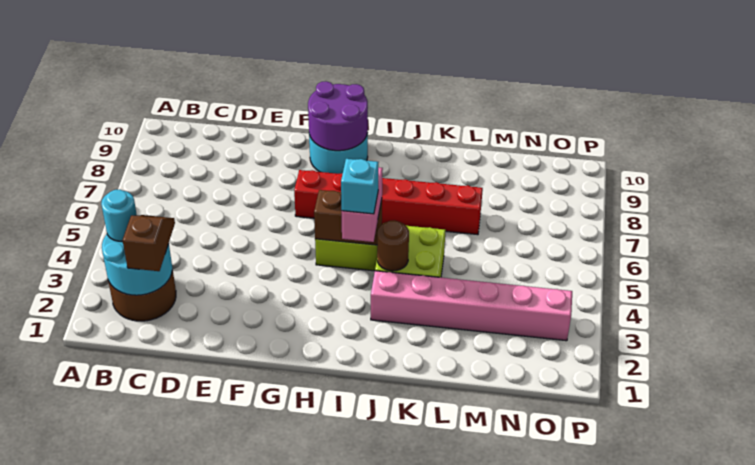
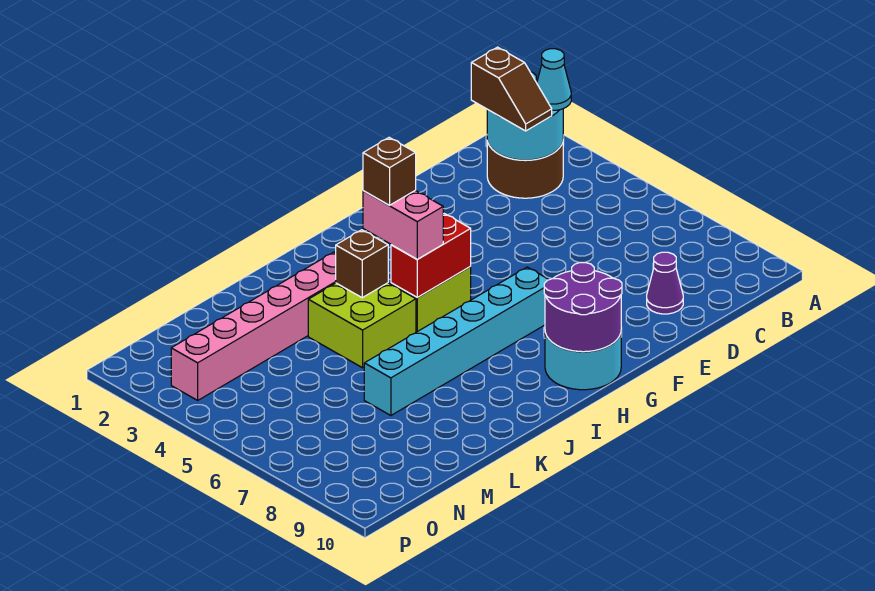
cyan 1x1 round brick [101,189,137,241] -> cyan 1x1 cone [537,49,571,110]
none -> purple 1x1 cone [647,252,683,314]
red 1x6 brick [294,170,483,235] -> cyan 1x6 brick [364,267,549,416]
brown 1x2 brick [314,190,382,245] -> red 1x2 brick [391,214,471,297]
cyan 1x1 brick [341,159,378,214] -> brown 1x1 brick [363,138,416,205]
brown 1x1 round brick [377,220,409,271] -> brown 1x1 brick [336,230,388,298]

